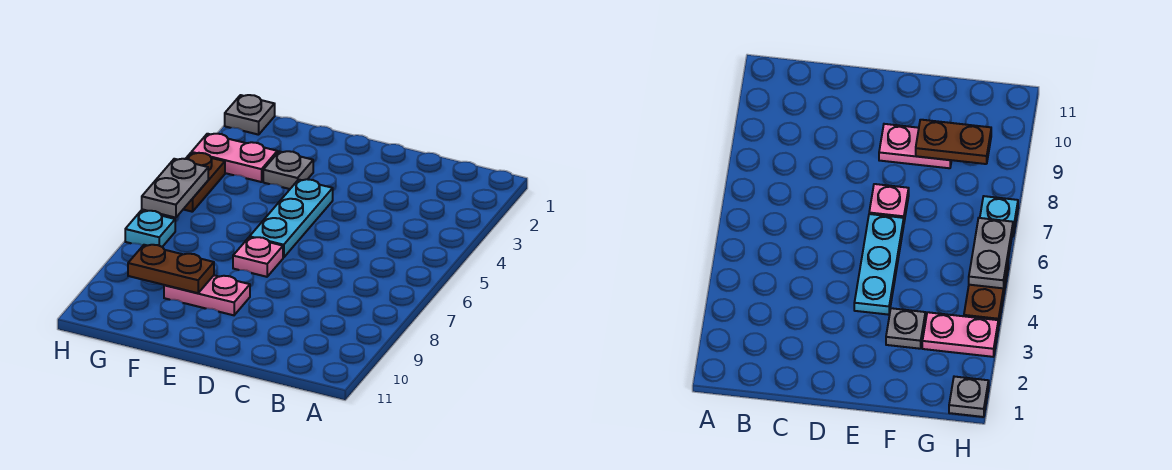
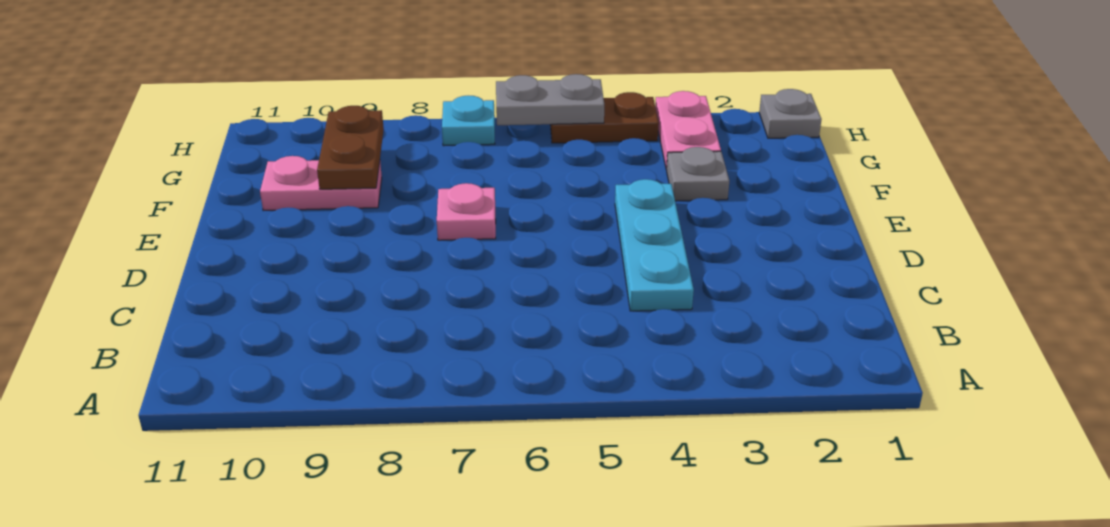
cyan 1x3 plate [250,179,333,258] -> cyan 1x3 plate turned to [615,179,694,311]
pink 1x2 plate [164,275,250,315] -> pink 1x2 plate turned to [260,156,382,211]

